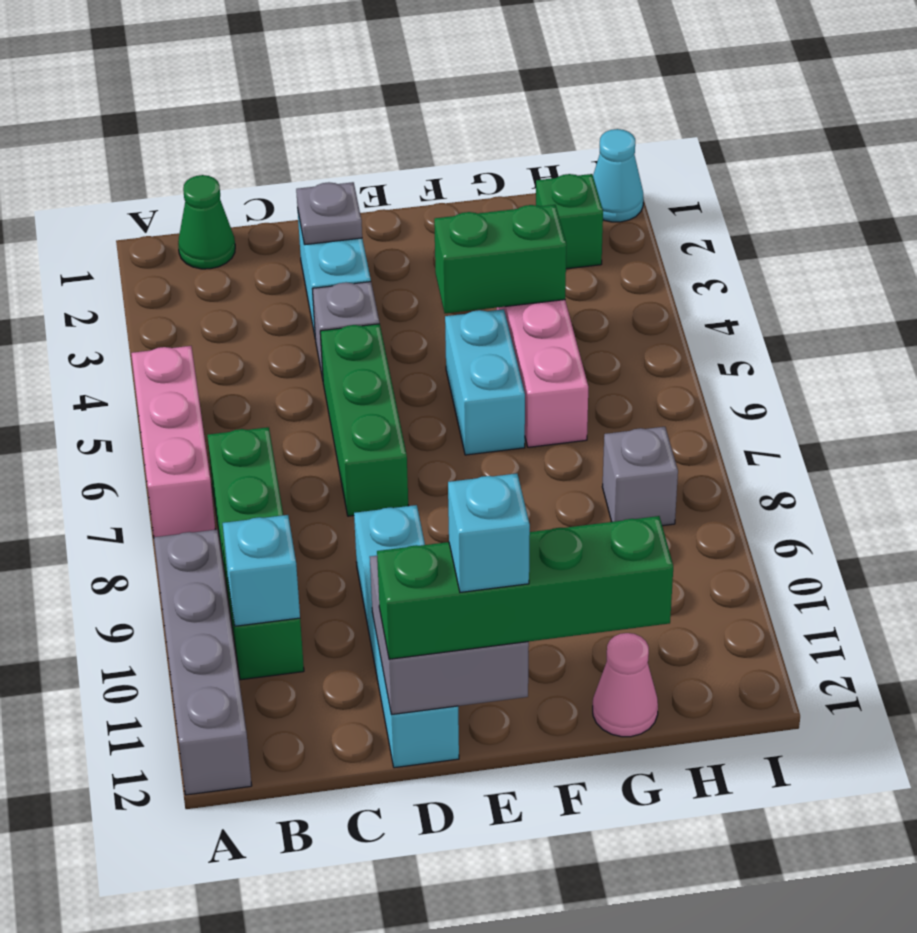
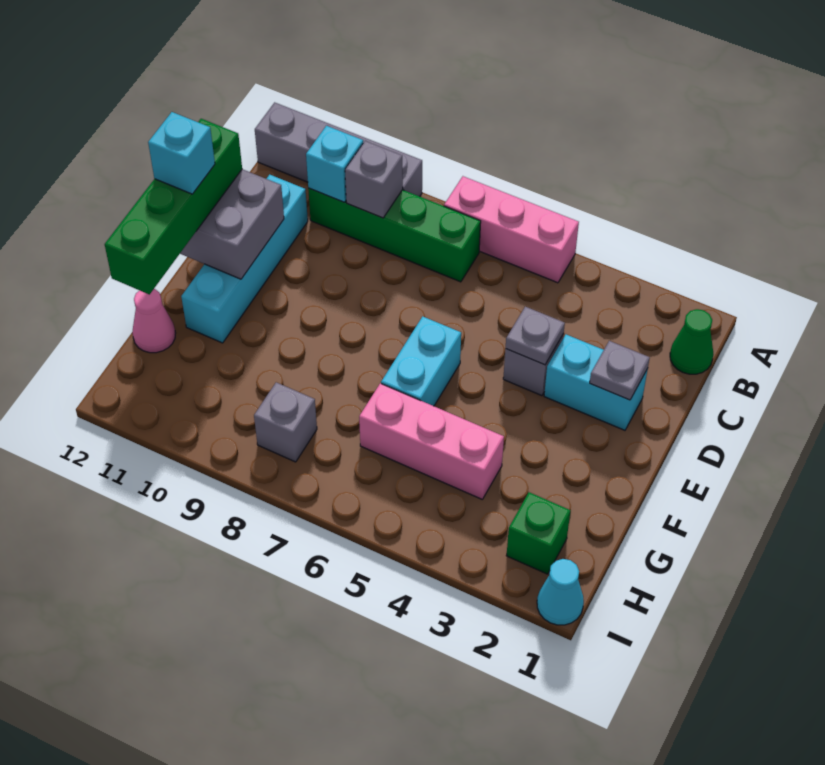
none -> grey 1x1 brick [345,141,403,218]
none -> grey 1x1 plate [506,307,565,365]
green 1x3 brick [320,324,408,516] -> none
cyan 1x4 brick [354,505,459,768] -> cyan 1x4 brick turned to [181,175,308,343]
green 1x2 brick [434,205,566,313] -> none
cyan 1x2 brick [445,309,525,455] -> cyan 1x2 brick turned to [381,316,461,406]

